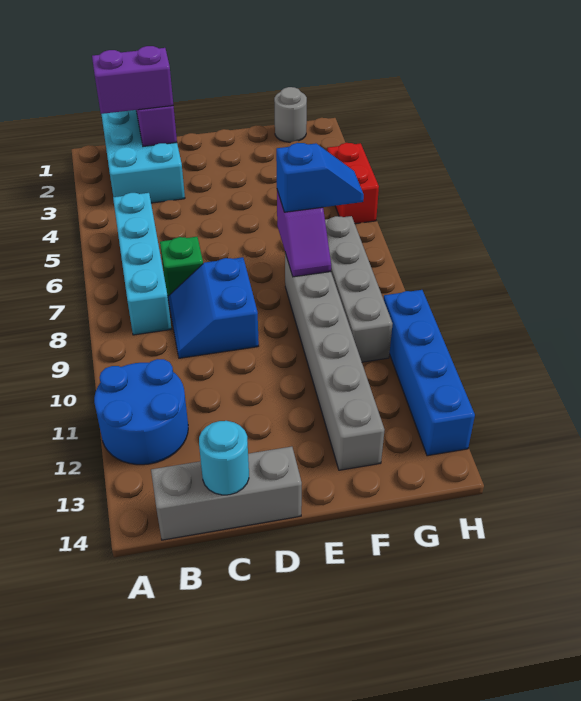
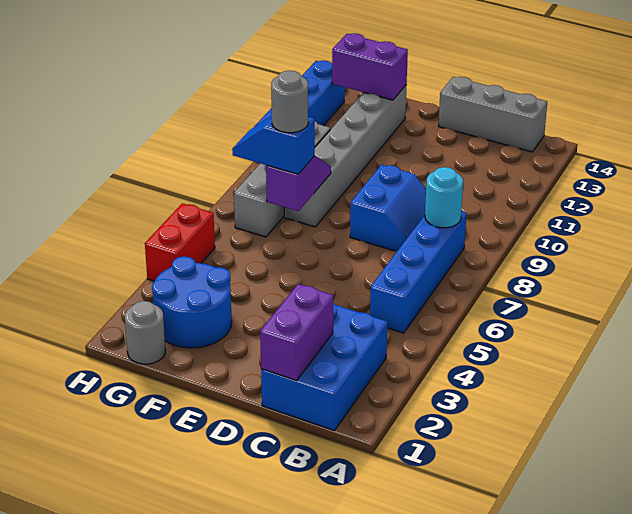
blue 2x2 round brick [94,359,188,465] -> blue 2x2 round brick moved to [152,256,232,348]
cyan 2x3 brick [101,110,185,203] -> blue 2x3 brick [261,303,388,431]
purple 1x2 brick [92,46,173,114] -> purple 1x2 brick moved to [332,33,408,100]
cyan 1x4 brick [113,193,171,335] -> blue 1x4 brick [370,211,467,333]
green 1x1 brick [160,237,203,296] -> none
cyan 1x1 round brick [199,421,249,495] -> cyan 1x1 round brick moved to [425,167,463,228]
none -> grey 1x1 round brick [271,71,308,133]

